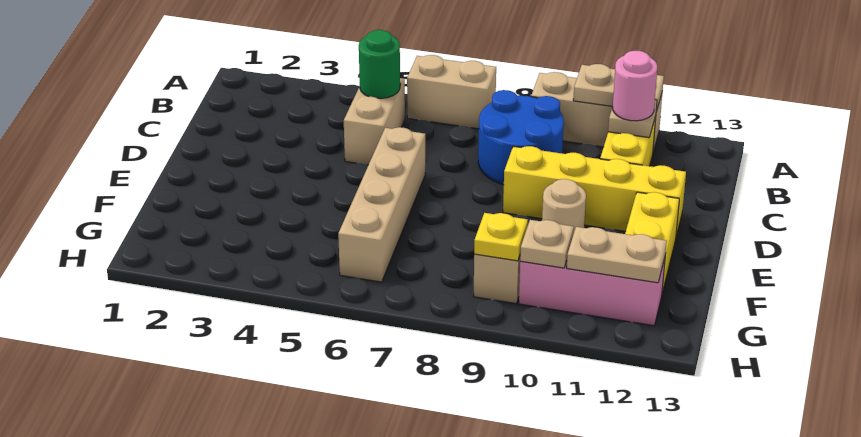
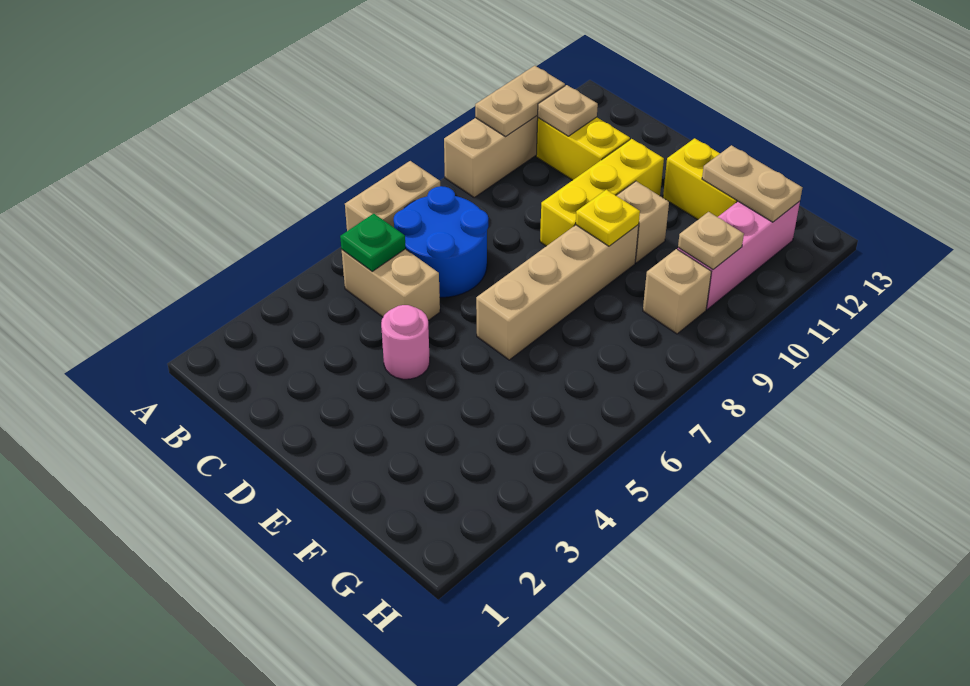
green 1x1 round brick [359,30,400,99] -> green 1x1 plate [340,214,406,271]
blue 2x2 round brick [478,90,564,185] -> blue 2x2 round brick moved to [394,186,488,297]
pink 1x1 round brick [613,51,657,121] -> pink 1x1 round brick moved to [381,305,430,379]
tan 1x4 brick [338,127,425,282] -> tan 1x4 brick turned to [476,225,639,360]
yellow 1x4 brick [503,146,686,237] -> yellow 1x3 brick [540,139,664,246]
tan 1x1 round brick [542,179,586,234] -> tan 1x1 brick [616,181,669,263]
yellow 1x1 plate [474,213,528,261] -> yellow 1x1 plate moved to [576,190,640,246]
tan 1x2 plate [567,227,667,283] -> tan 1x2 plate turned to [702,145,802,222]

